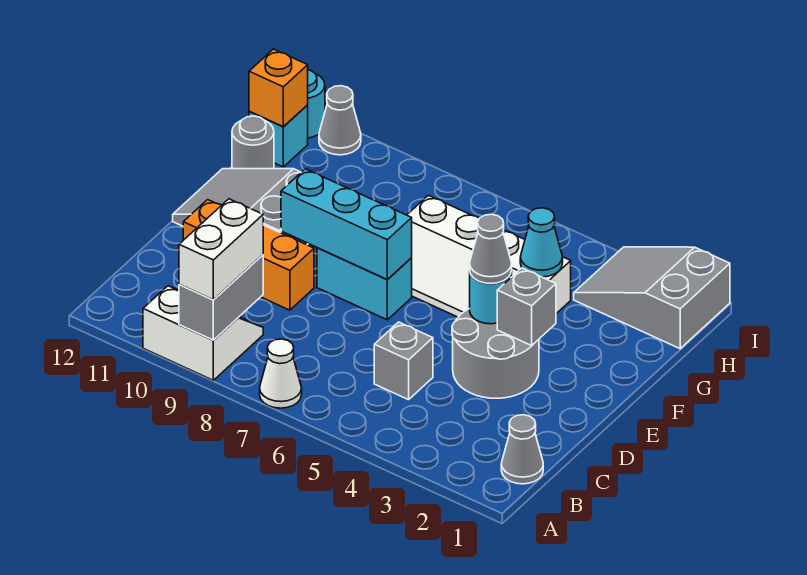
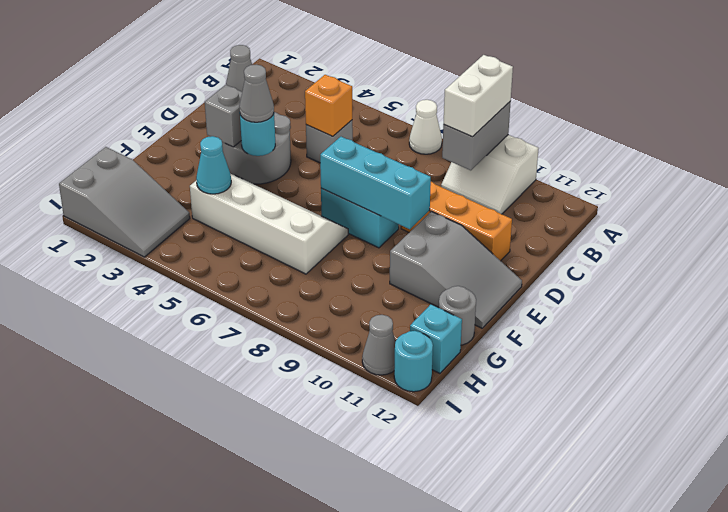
orange 1x1 brick [249,49,308,127] -> orange 1x1 brick moved to [305,75,352,136]

